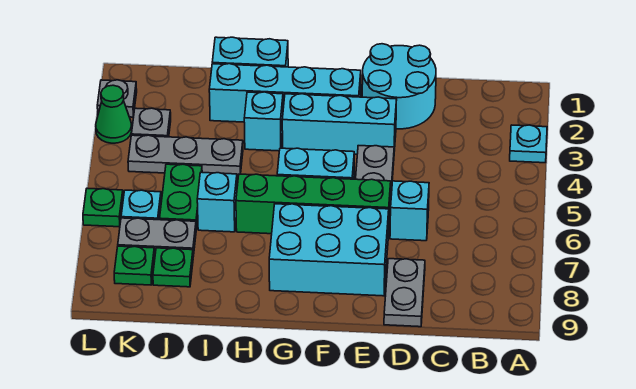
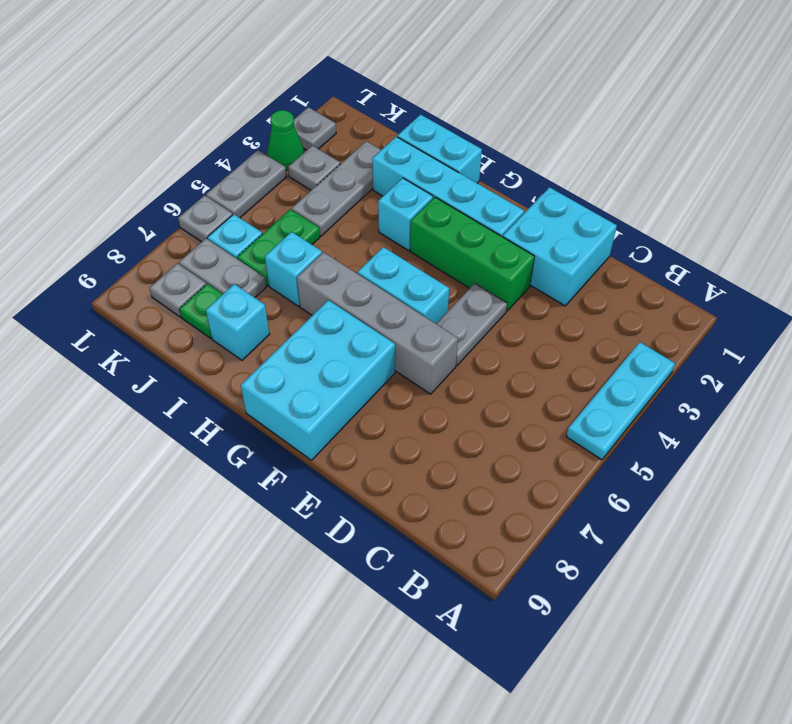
cyan 1x1 plate [510,125,547,163] -> cyan 1x3 plate [566,342,675,460]
cyan 2x2 round brick [362,44,436,129] -> cyan 2x2 brick [503,187,617,306]
cyan 1x1 brick [390,181,429,241] -> cyan 1x1 brick moved to [206,284,269,360]
grey 1x2 plate [384,259,425,327] -> grey 1x2 plate moved to [206,150,286,218]
cyan 1x3 brick [282,94,397,154] -> green 1x3 brick [410,197,535,311]
green 1x4 brick [236,174,391,235] -> grey 1x4 brick [297,252,458,394]
cyan 2x3 brick [269,204,389,296] -> cyan 2x3 brick turned to [241,300,395,460]
grey 1x3 plate [128,135,243,176] -> grey 1x3 plate turned to [292,141,381,236]
green 1x1 plate [114,246,155,285] -> grey 1x1 plate [150,263,206,317]
green 1x1 plate [83,188,123,227] -> grey 1x1 plate [178,195,233,242]

